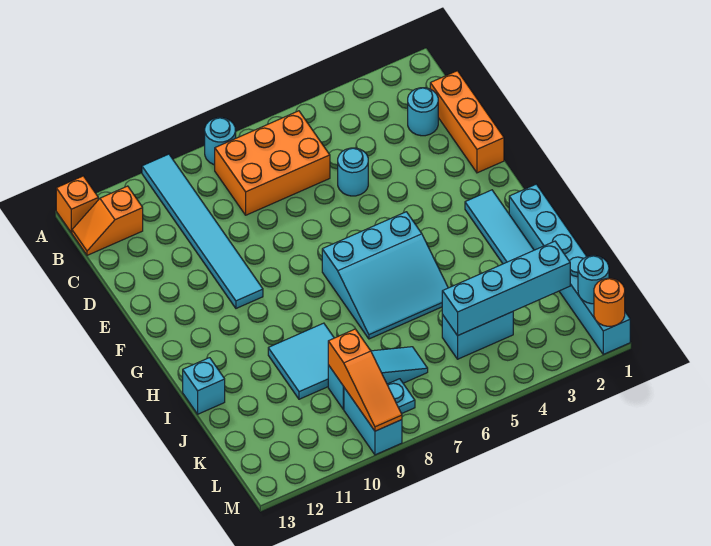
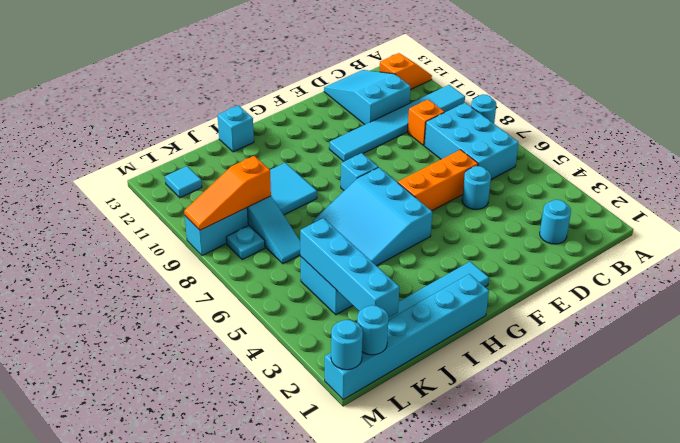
orange 1x1 brick [56,176,98,233] -> orange 1x1 brick moved to [408,99,444,145]
orange 2x3 brick [215,111,330,215] -> cyan 2x3 brick [424,103,519,179]
orange 1x2 slope [72,186,143,255] -> orange 1x2 slope turned to [380,53,432,90]
orange 1x3 brick [430,71,504,173] -> orange 1x3 brick moved to [398,150,478,211]
none -> cyan 2x3 slope [324,70,411,124]
none -> cyan 1x1 brick [341,153,378,190]
none -> cyan 1x1 tile [165,166,202,198]
orange 1x1 round brick [594,278,625,326] -> cyan 1x1 round brick [331,320,363,370]

